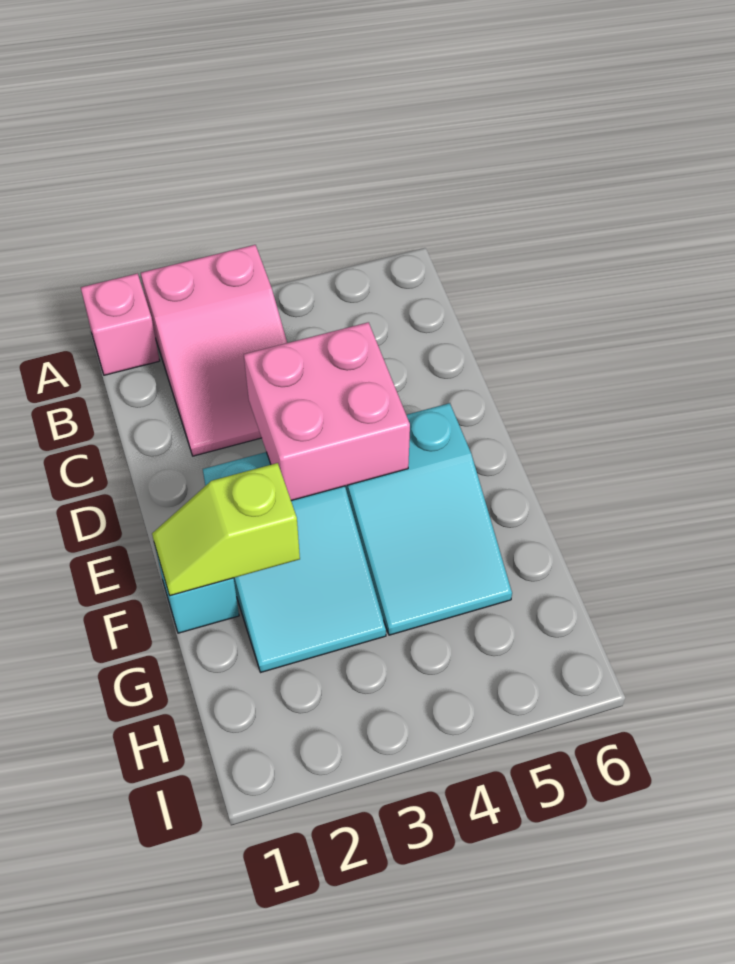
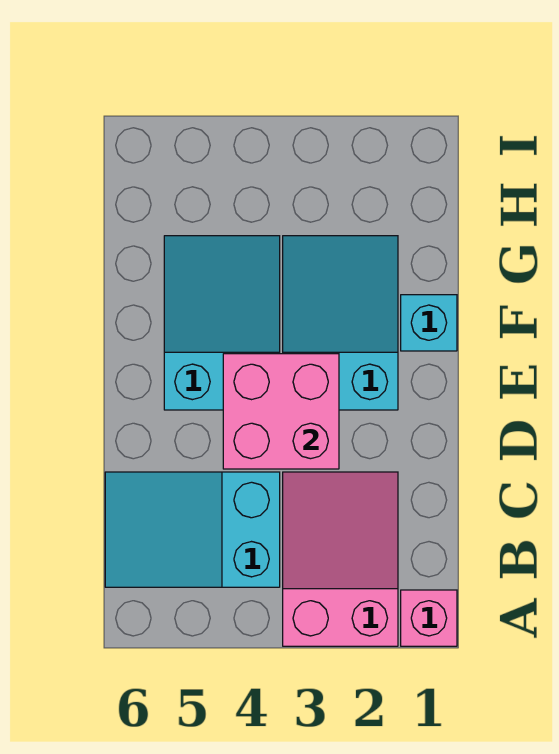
none -> cyan 2x3 slope [105,472,280,587]
lime 1x2 slope [152,463,300,596] -> none

